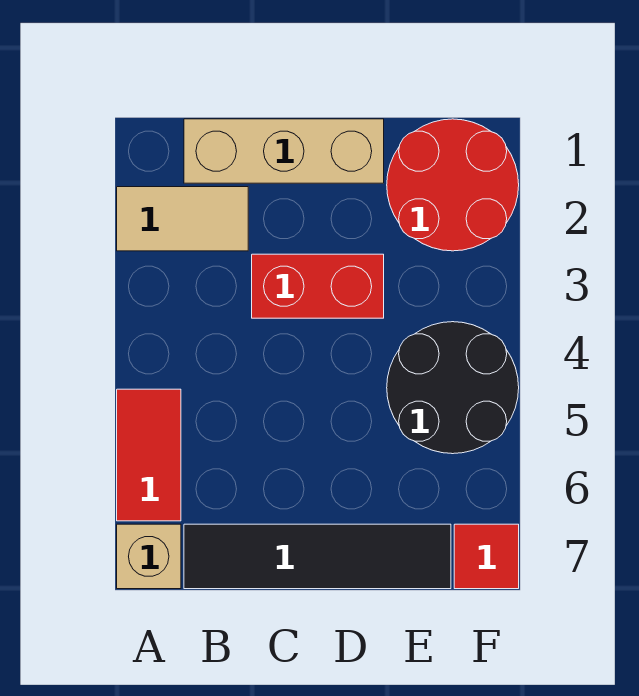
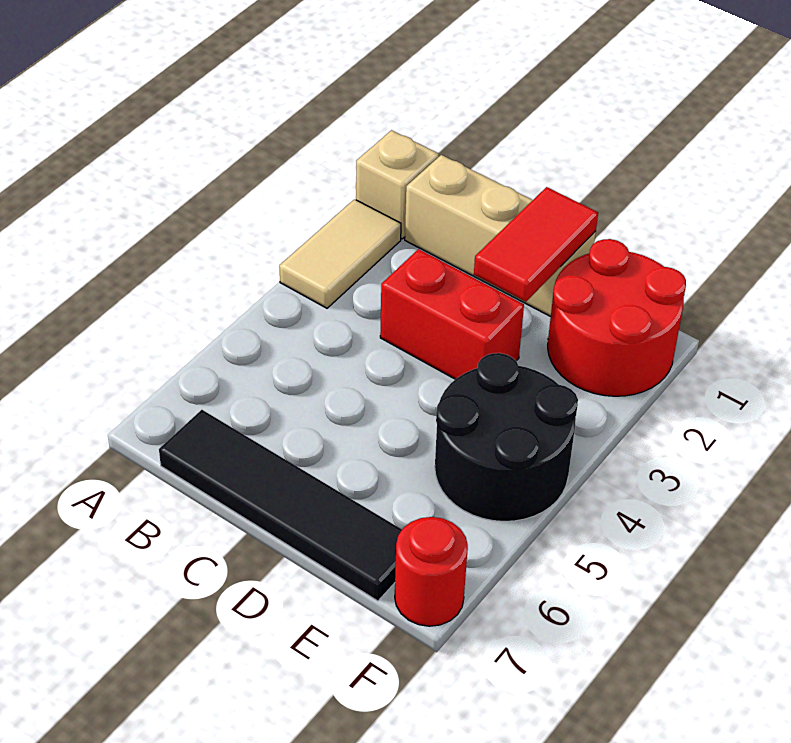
tan 1x2 tile [117,187,248,251] -> tan 1x2 tile turned to [279,199,401,308]
red 1x2 tile [117,389,181,521] -> red 1x2 tile moved to [474,187,598,302]
tan 1x1 brick [117,524,181,589] -> tan 1x1 brick moved to [356,130,439,239]
red 1x1 tile [454,524,519,589] -> red 1x1 round brick [395,517,468,626]

